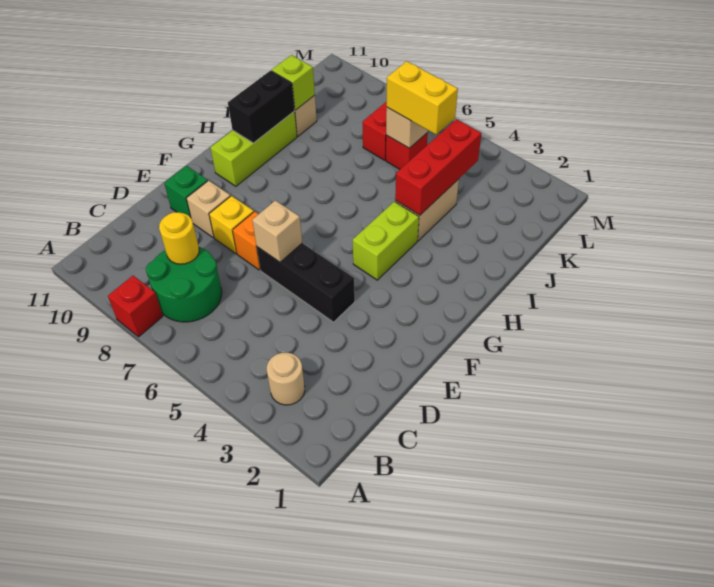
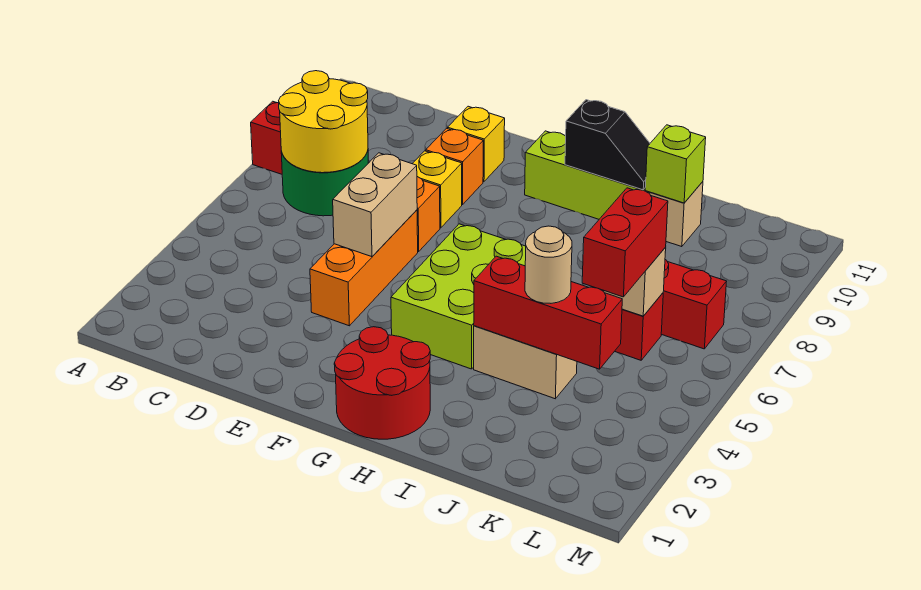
tan 1x1 round brick [267,352,305,405] -> tan 1x1 round brick moved to [525,226,572,303]
yellow 1x1 round brick [159,212,199,264] -> yellow 2x2 round brick [279,71,368,173]
black 1x3 brick [257,243,355,322] -> orange 1x3 brick [310,210,418,326]
tan 1x1 brick [252,200,302,262] -> tan 1x2 brick [333,153,417,257]
tan 1x1 brick [186,181,230,238] -> orange 1x1 brick [426,128,483,204]
green 1x1 brick [164,166,208,218] -> yellow 1x1 brick [448,106,505,182]
none -> red 2x2 round brick [334,327,430,439]
lime 1x2 brick [353,202,419,280] -> lime 2x3 brick [391,224,526,369]
black 1x2 brick [228,71,295,143] -> black 1x2 slope [565,100,650,190]
yellow 1x2 brick [387,61,458,135] -> red 1x2 brick [582,188,668,297]

